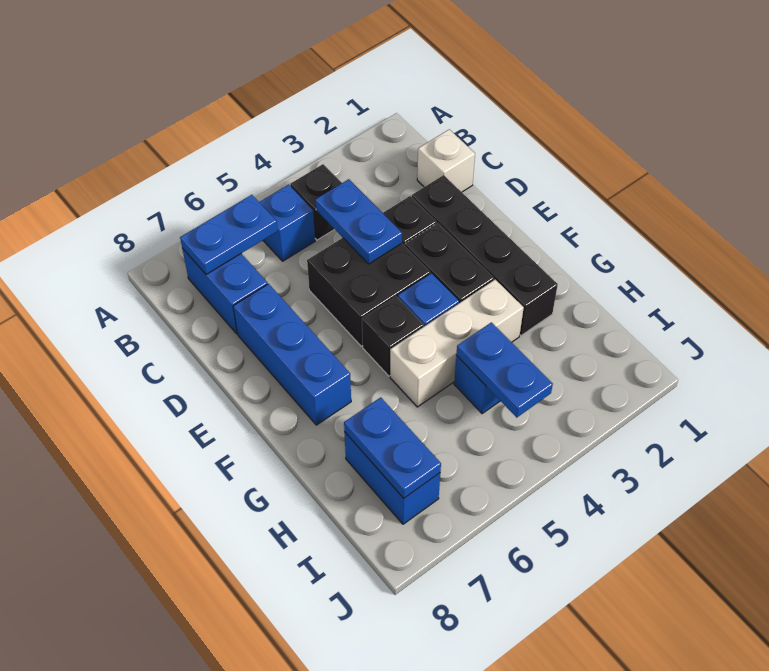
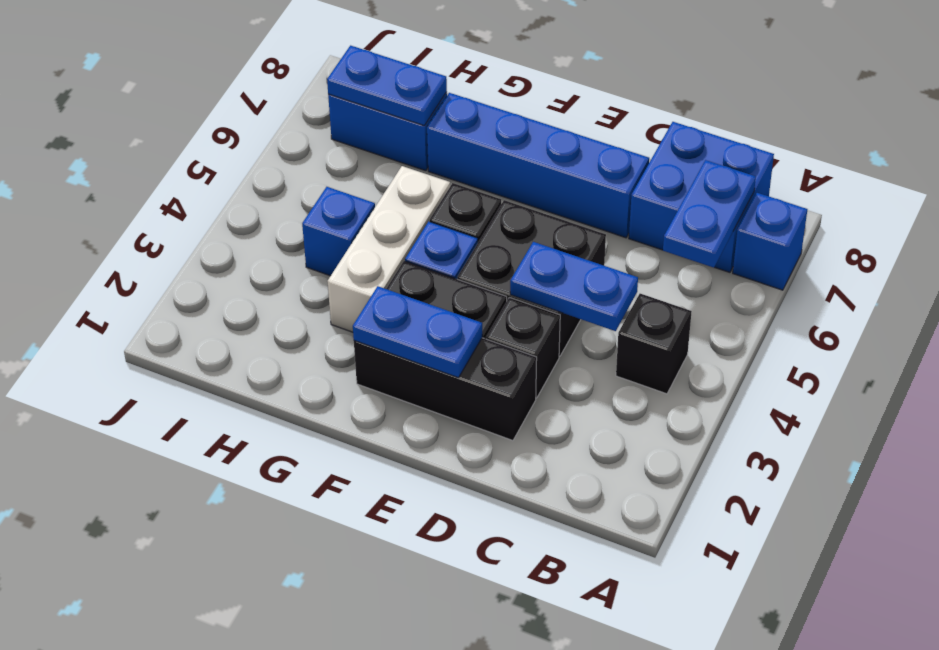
blue 1x1 brick [259,185,315,261] -> blue 1x1 brick moved to [733,193,807,290]
blue 1x2 brick [182,248,268,334] -> blue 2x2 brick [629,122,774,272]
white 1x1 brick [417,129,475,192] -> none
black 1x4 brick [412,175,558,336] -> black 1x3 brick [354,338,537,441]
blue 1x3 brick [233,284,351,425] -> blue 1x4 brick [427,93,649,238]
blue 1x2 plate [456,322,553,418] -> blue 1x2 plate moved to [353,286,482,378]

